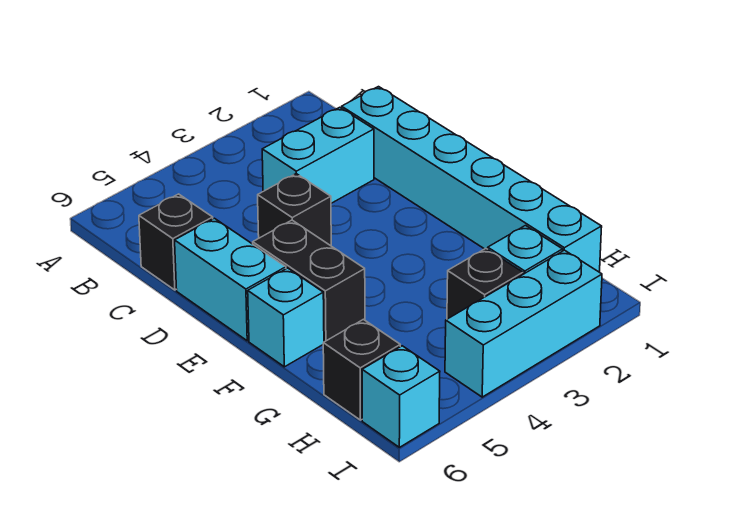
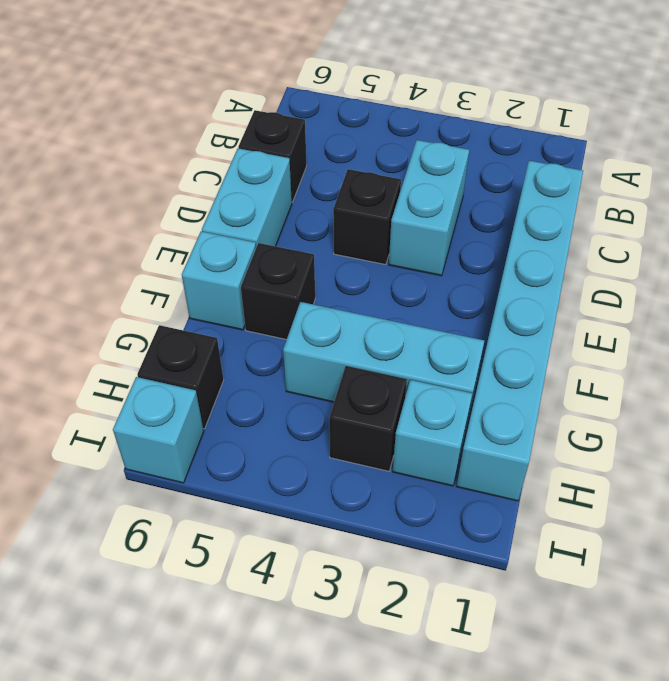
cyan 1x2 brick [262,107,374,203] -> cyan 1x2 brick turned to [389,140,469,276]
black 1x2 brick [253,220,365,342] -> black 1x1 brick [241,243,315,339]
cyan 1x3 brick [445,250,602,397] -> cyan 1x3 brick moved to [283,302,484,428]

